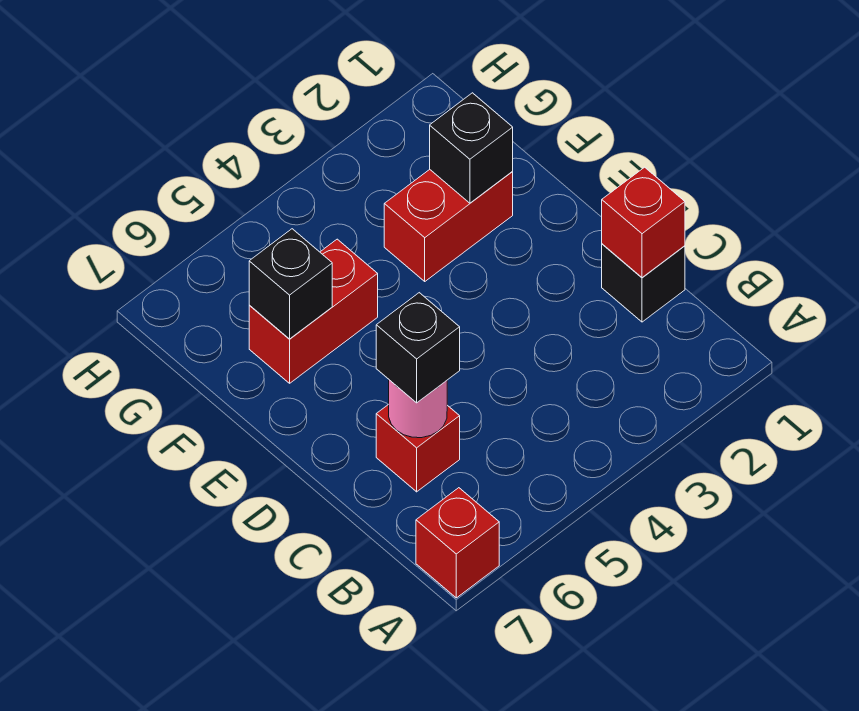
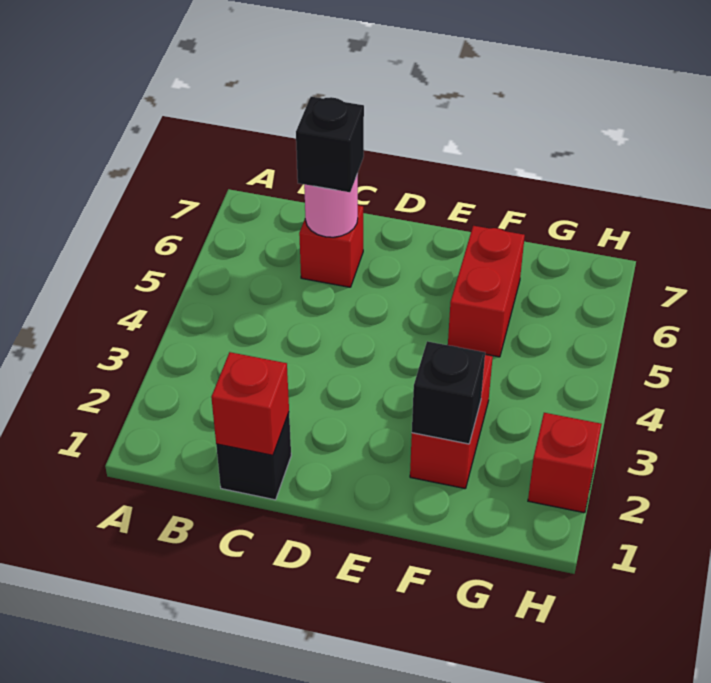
red 1x1 brick [416,488,499,598] -> red 1x1 brick moved to [528,413,601,513]
black 1x1 brick [249,229,332,339] -> none

